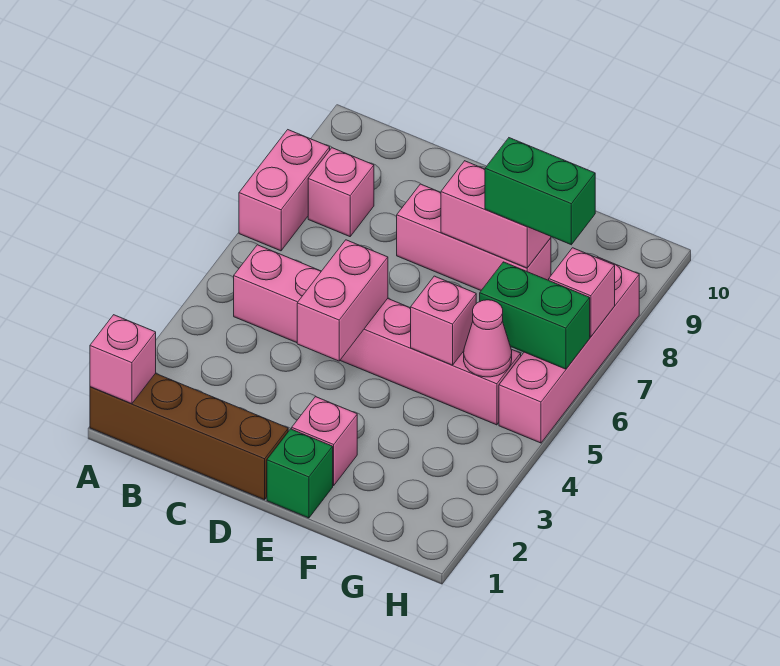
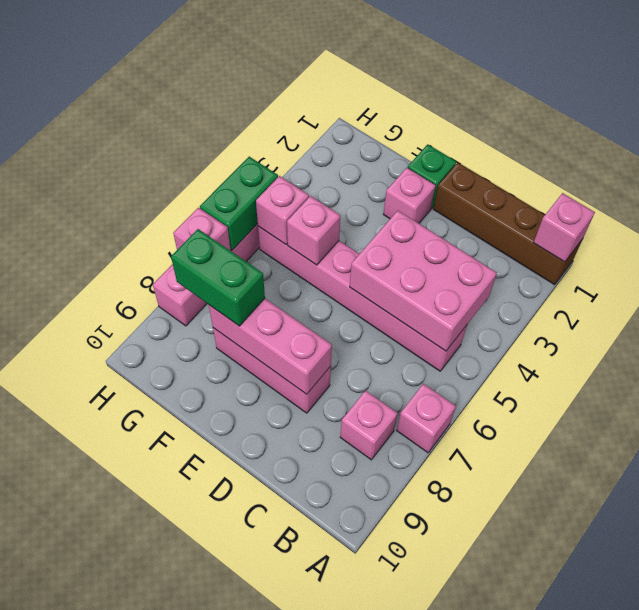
pink 1x2 brick [239,130,330,251] -> pink 1x1 brick [397,384,456,453]
pink 1x2 brick [297,240,388,361] -> pink 2x3 brick [350,211,497,351]
pink 1x2 brick [441,161,551,268] -> pink 1x3 brick [209,299,332,394]
pink 1x1 cone [464,300,512,377] -> pink 1x1 brick [256,176,309,244]
green 1x2 brick [480,262,590,369] -> green 1x2 brick turned to [200,157,278,250]

